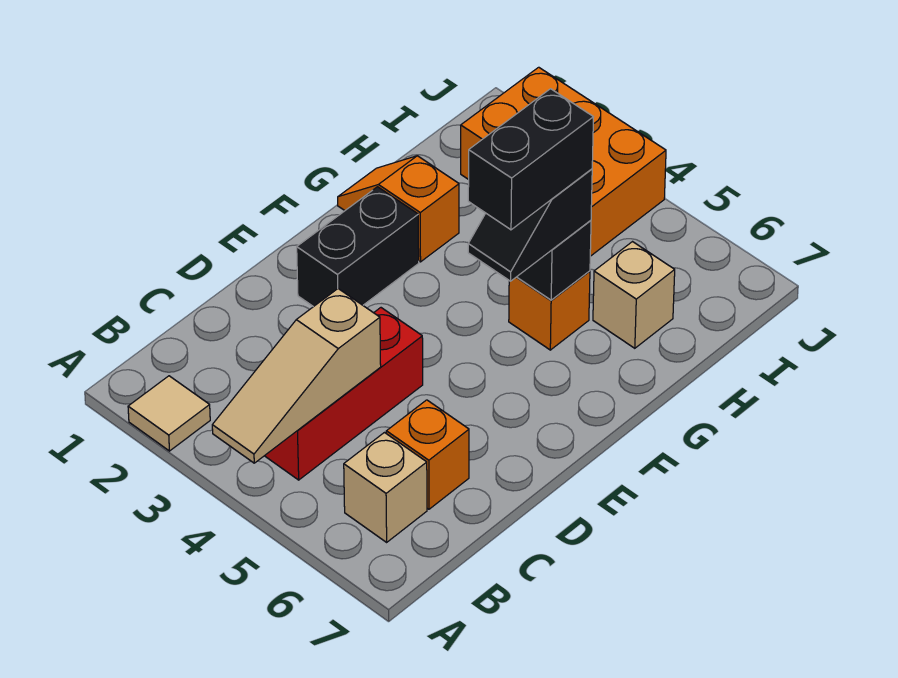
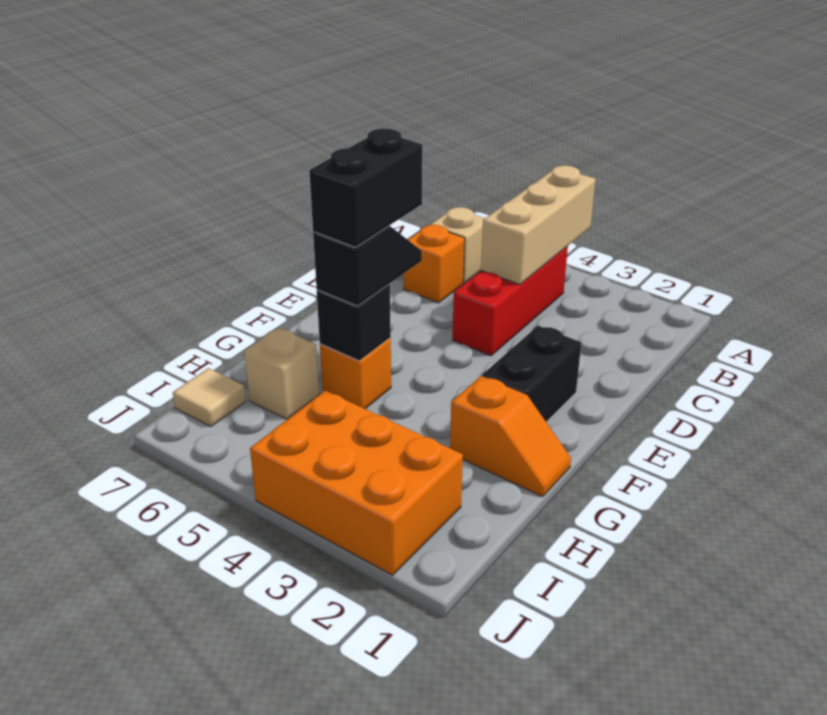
tan 1x1 tile [128,376,210,451] -> tan 1x1 tile moved to [173,368,246,426]
tan 1x3 slope [212,289,381,463] -> tan 1x3 brick [481,166,596,285]

